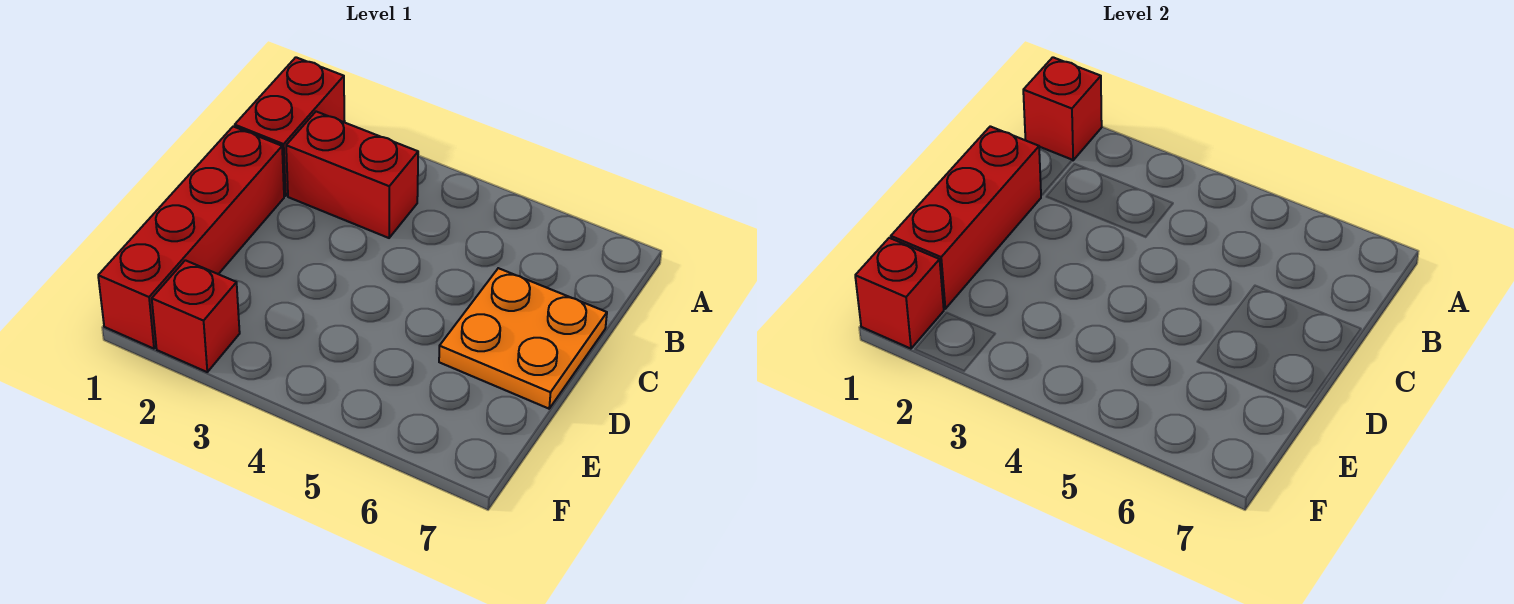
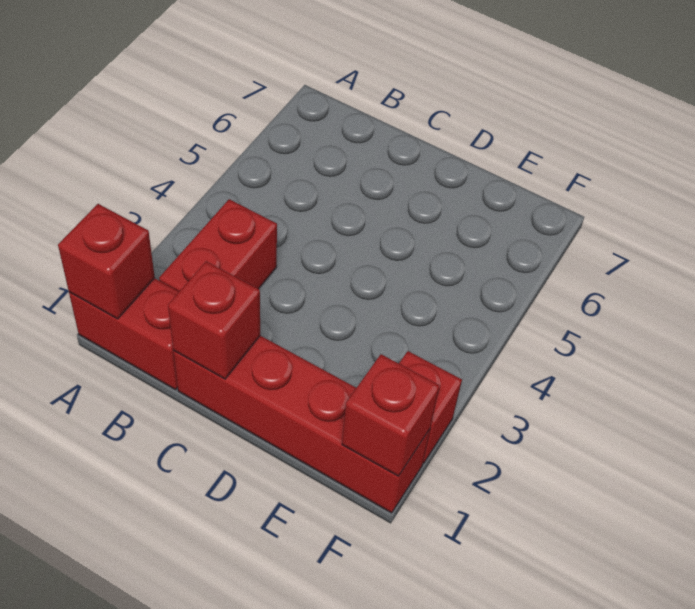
red 1x3 brick [891,126,1041,309] -> red 1x1 brick [168,261,260,379]
orange 2x2 plate [439,268,607,409] -> none

